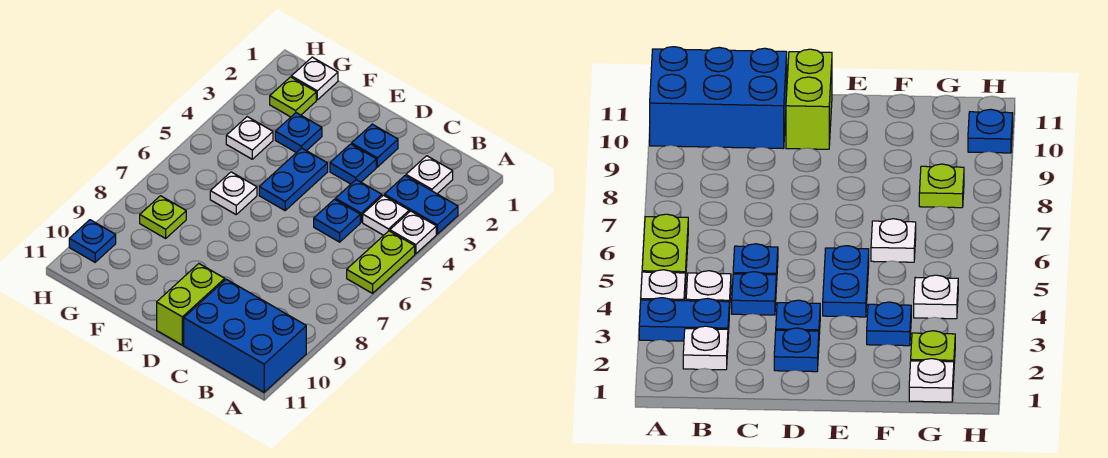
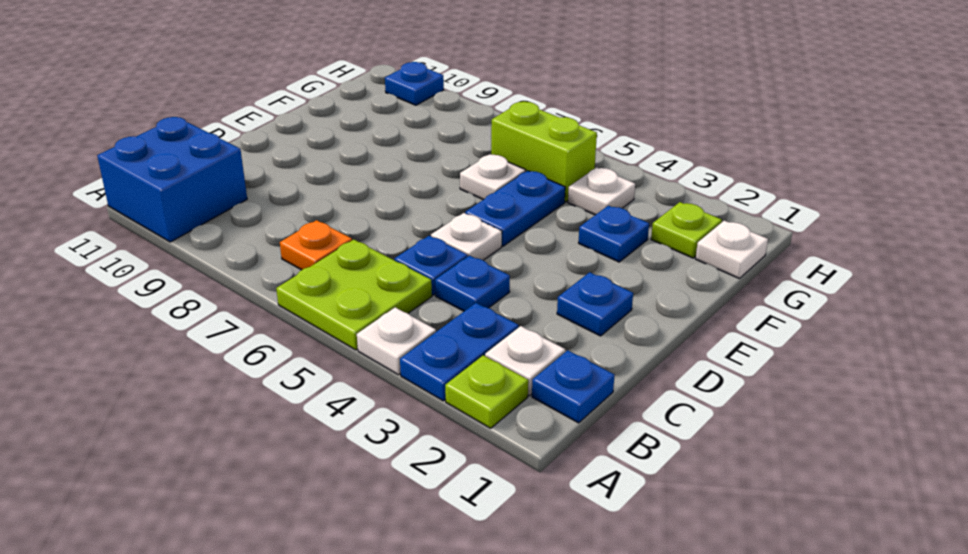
lime 1x2 plate [347,231,415,293] -> lime 2x2 plate [276,240,432,350]
blue 2x3 brick [184,279,306,392] -> blue 2x2 brick [97,117,247,242]
white 1x1 plate [363,195,409,235] -> white 1x1 plate moved to [431,213,502,260]
none -> orange 1x1 plate [280,220,352,270]
blue 1x1 plate [330,144,376,184] -> blue 1x1 plate moved to [532,350,615,423]
lime 1x2 brick [157,264,225,345] -> lime 1x2 brick moved to [491,102,597,202]
blue 1x2 plate [259,148,328,210] -> blue 1x2 plate turned to [465,171,565,246]
lime 1x1 plate [140,196,186,238] -> lime 1x1 plate moved to [445,355,528,428]

